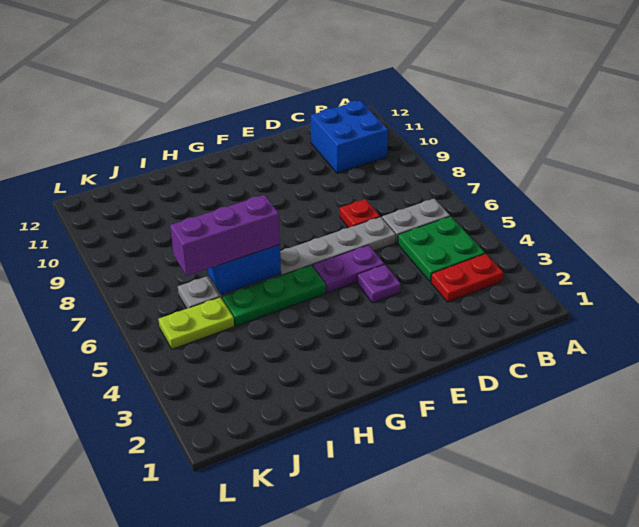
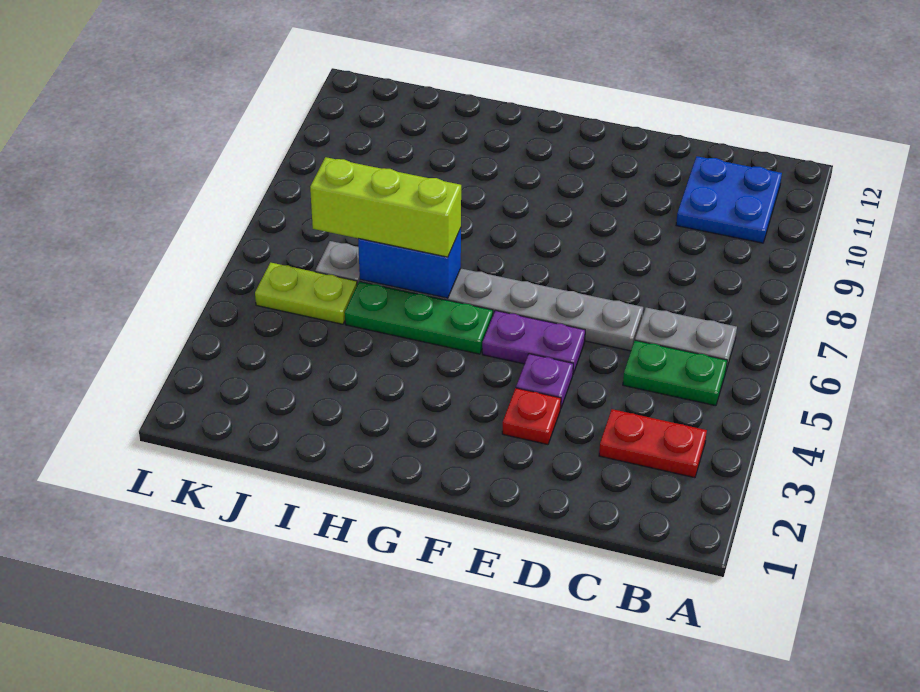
green 2x2 plate [397,216,485,282] -> green 1x2 plate [623,340,727,406]
blue 2x2 brick [311,100,388,173] -> blue 2x2 plate [676,156,782,243]
red 1x1 plate [340,199,380,228] -> red 1x1 plate moved to [502,388,561,445]
purple 1x3 brick [170,195,280,276] -> lime 1x3 brick [310,157,461,257]

